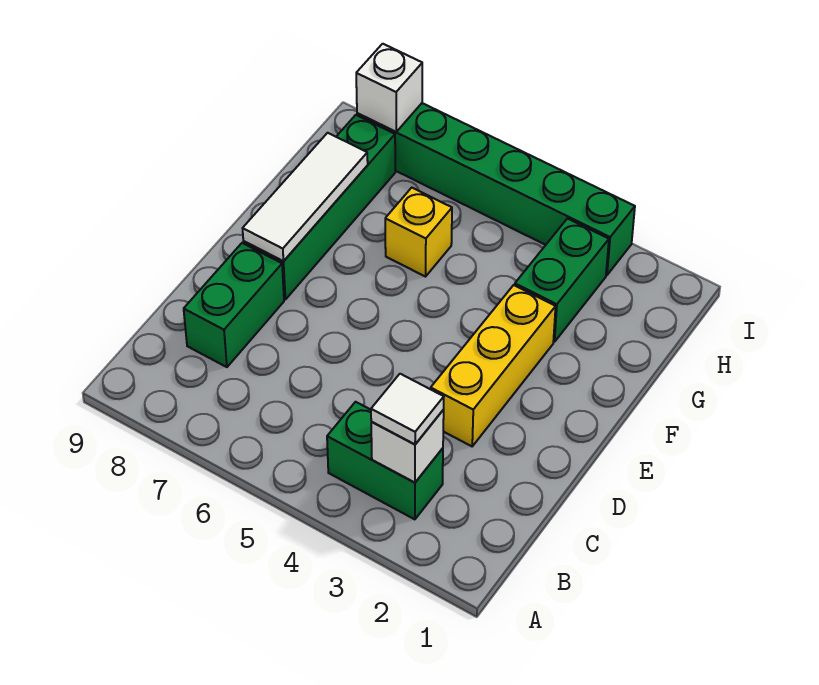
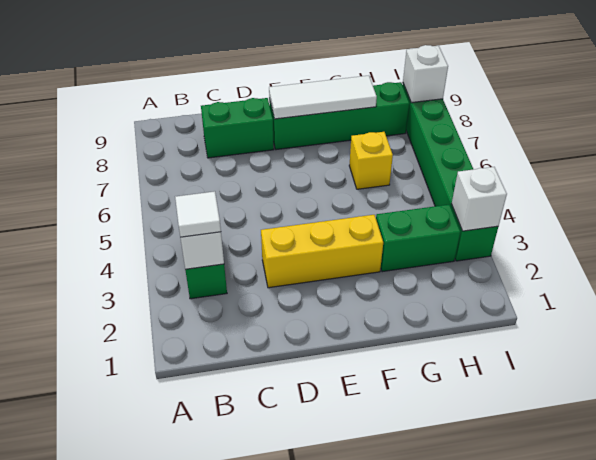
none -> white 1x1 brick [452,167,507,231]

